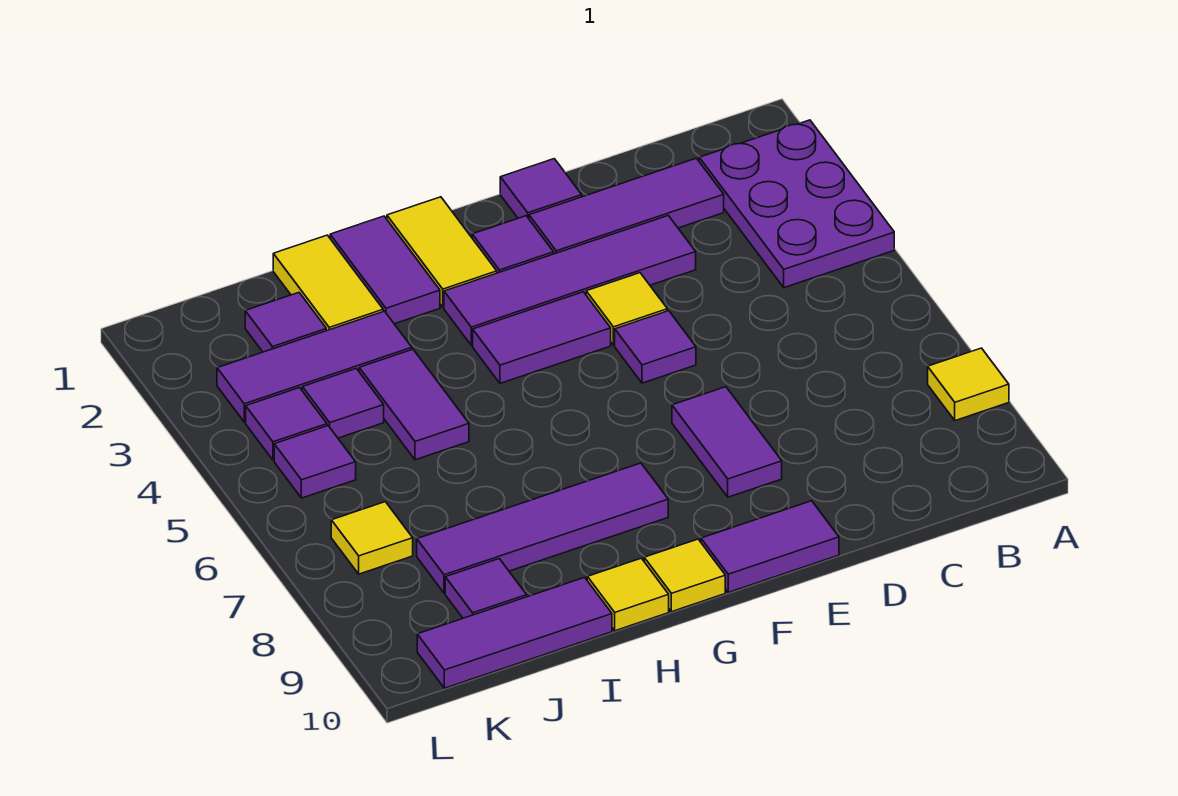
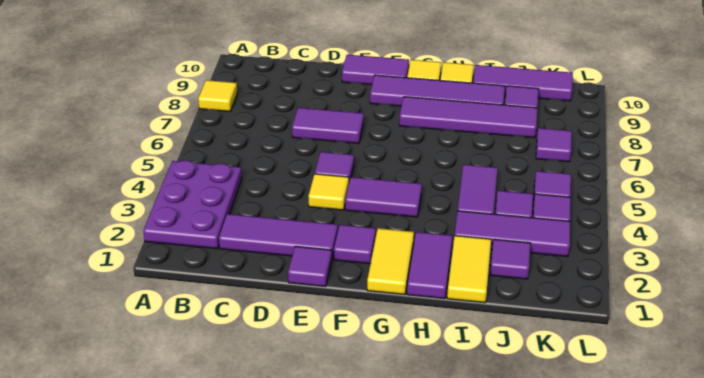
purple 1x4 tile [444,216,696,345] -> purple 1x4 tile moved to [370,75,505,106]
purple 1x2 tile [672,387,782,497] -> purple 1x2 tile turned to [292,108,364,143]
yellow 1x1 tile [331,502,413,574] -> purple 1x1 tile [536,128,572,162]

